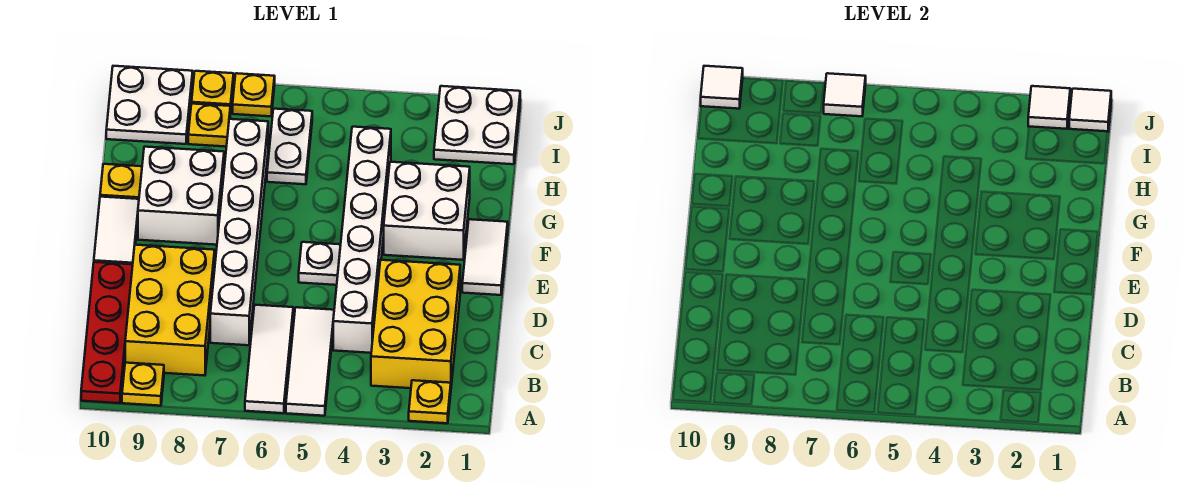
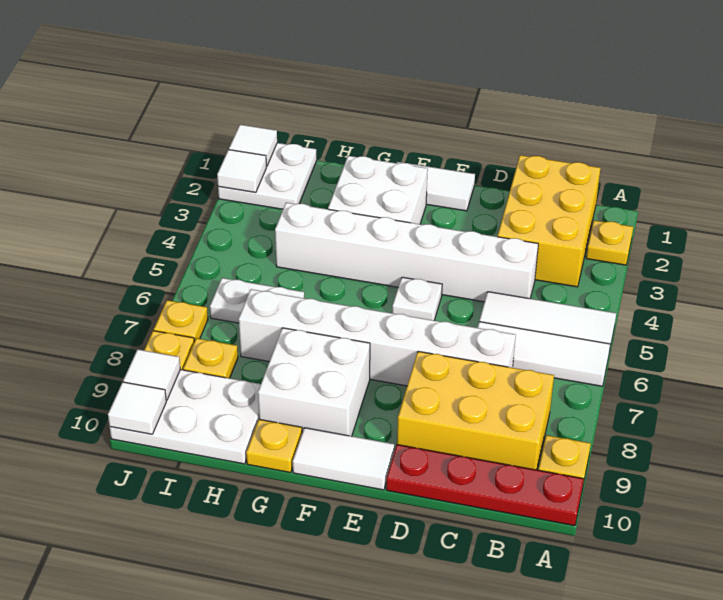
yellow 2x3 brick [371,260,460,388] -> yellow 2x3 brick turned to [498,155,600,287]
white 2x2 plate [106,66,193,144] -> white 2x3 plate [110,370,261,464]
white 1x1 tile [824,73,866,116] -> white 1x1 tile moved to [123,349,180,400]

